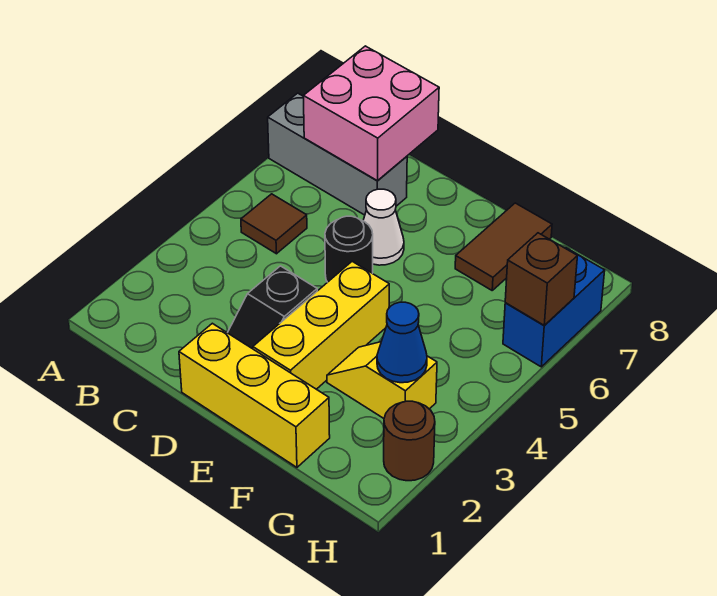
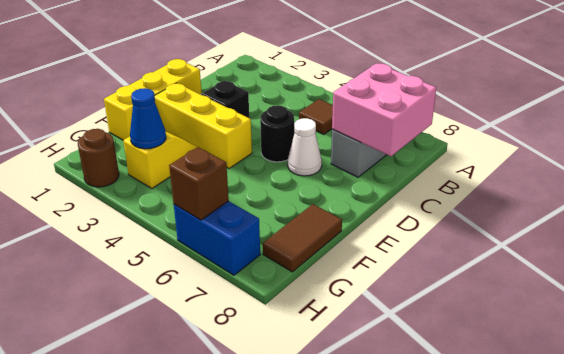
brown 1x2 tile [455,203,552,290] -> brown 1x2 tile turned to [263,204,342,272]

